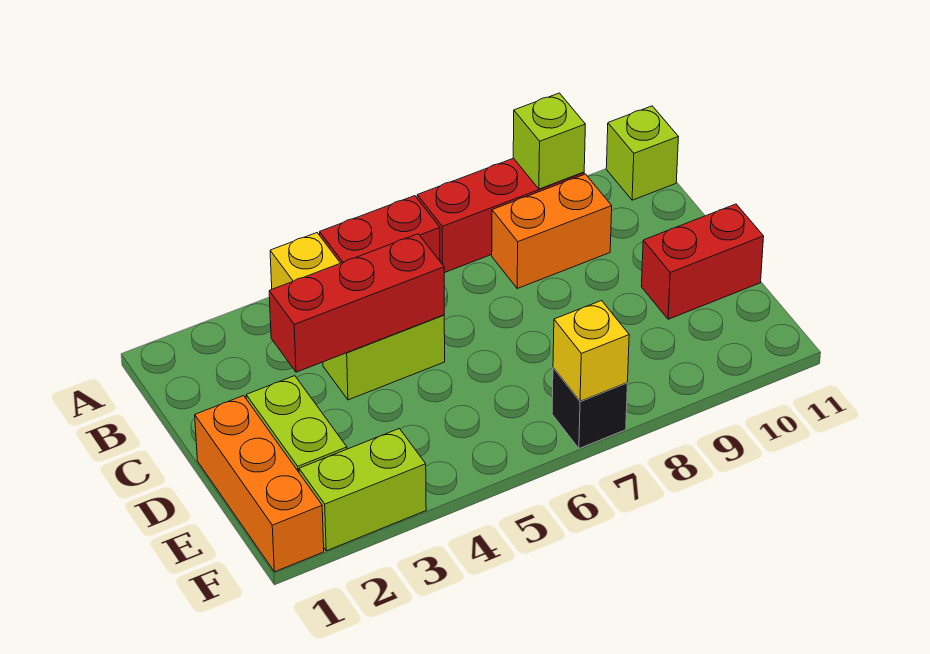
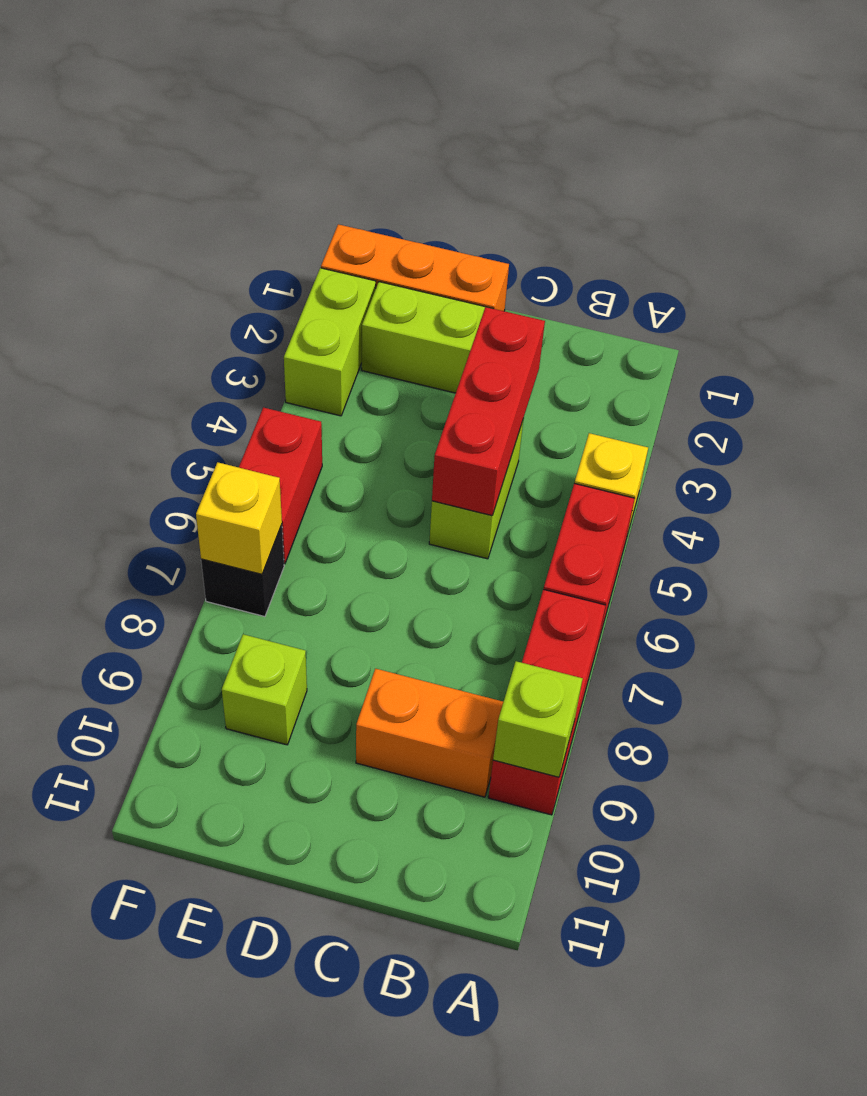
lime 1x1 brick [606,106,678,200] -> lime 1x1 brick moved to [222,634,307,745]
orange 1x2 brick [492,174,612,288] -> orange 1x2 brick turned to [356,669,503,797]
red 1x2 brick [641,204,764,319] -> red 1x2 brick moved to [239,407,322,564]

